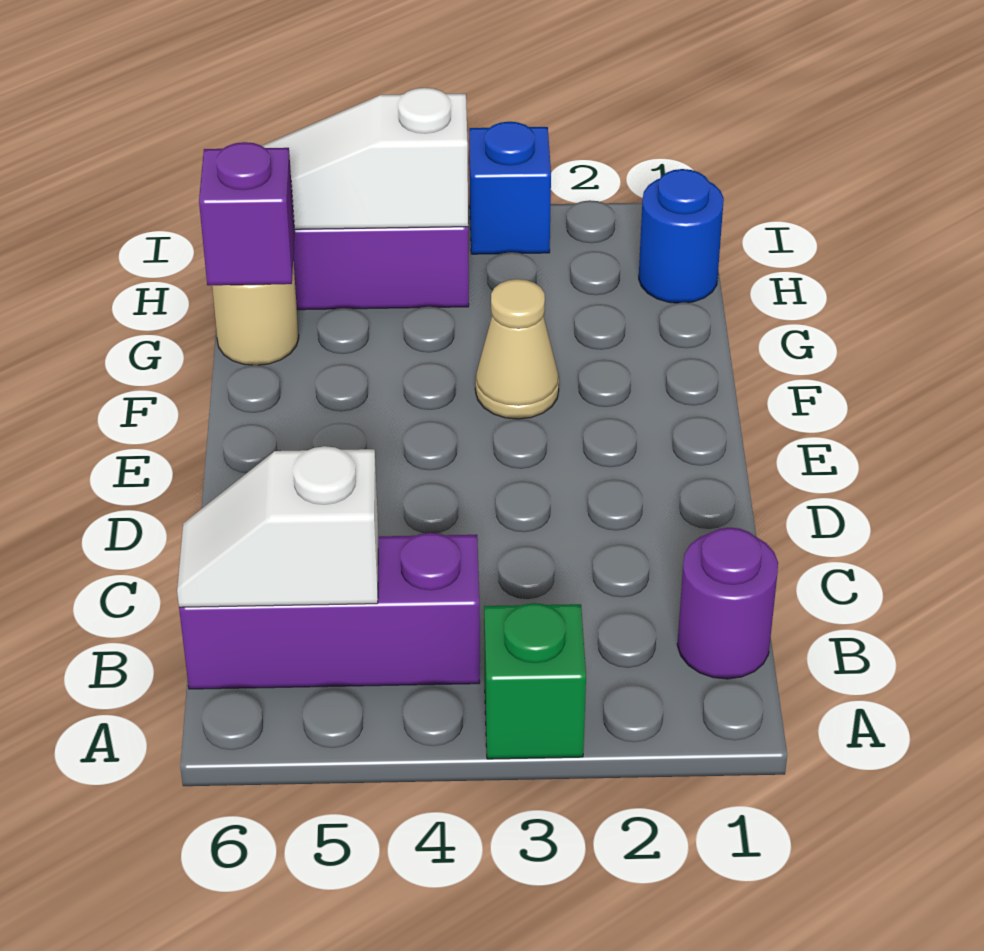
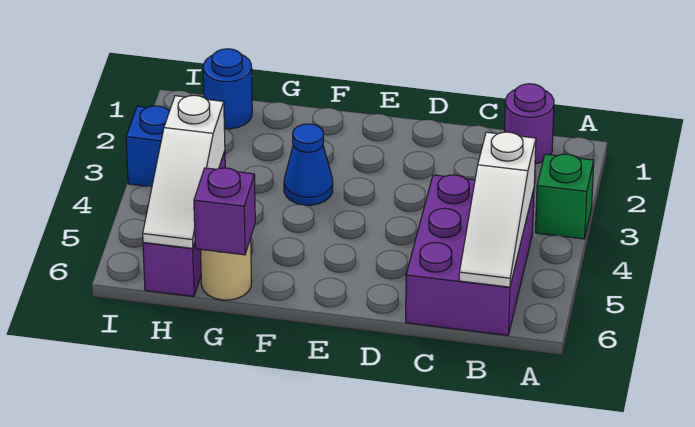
purple 1x3 brick [179,533,480,689] -> purple 2x3 brick [406,175,534,335]
white 1x2 slope [177,446,378,607] -> white 1x3 slope [459,132,536,287]
tan 1x1 cone [475,279,559,419] -> blue 1x1 cone [284,124,333,205]

